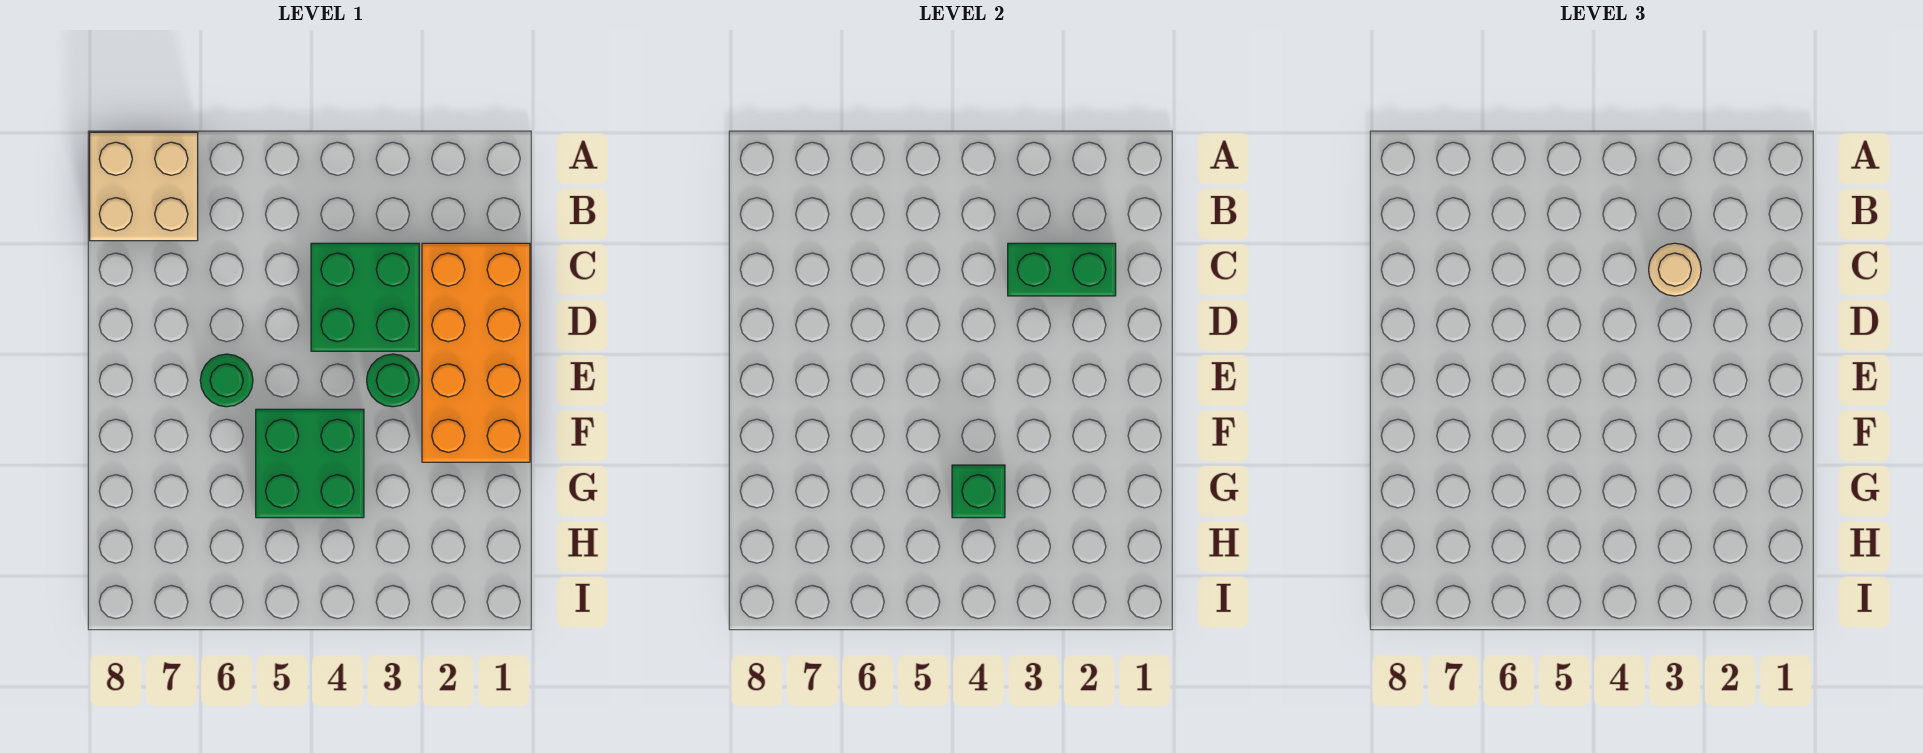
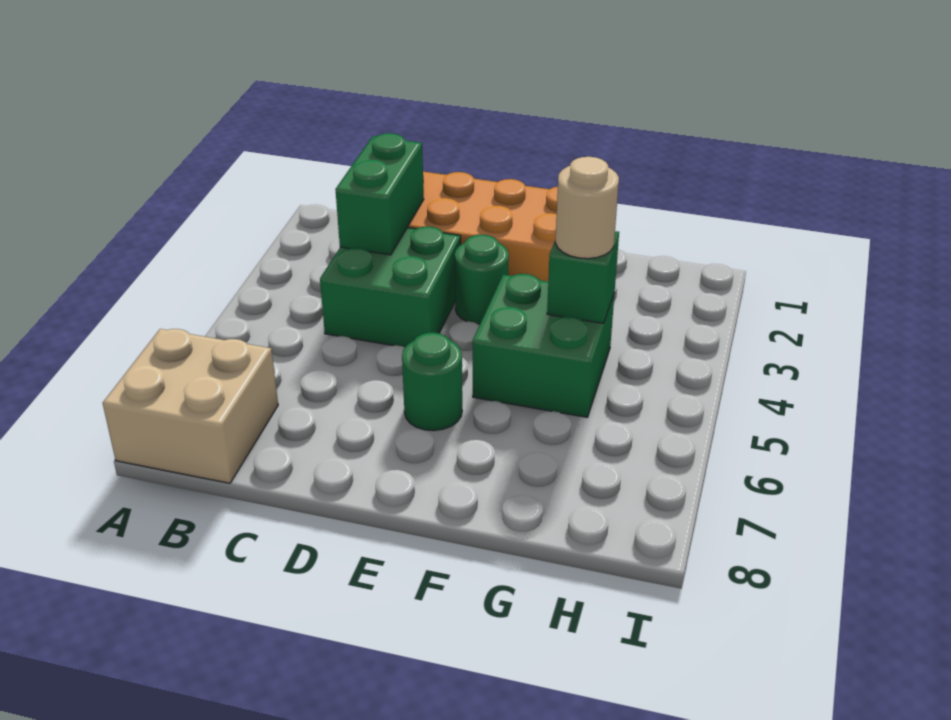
tan 1x1 round brick [1649,243,1701,296] -> tan 1x1 round brick moved to [555,157,619,259]

